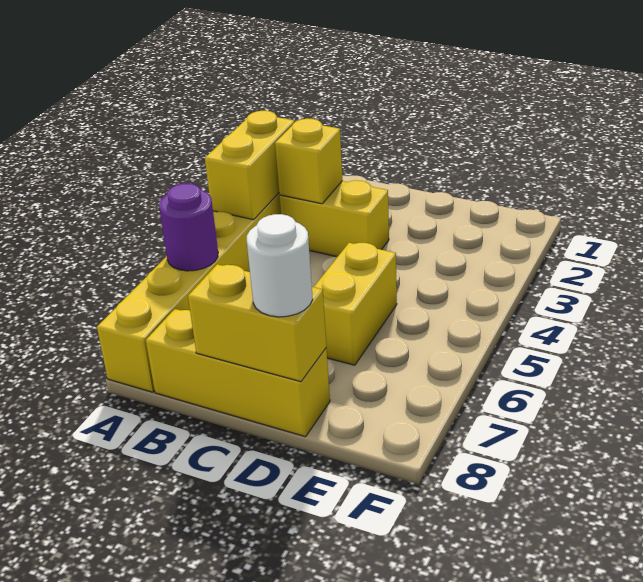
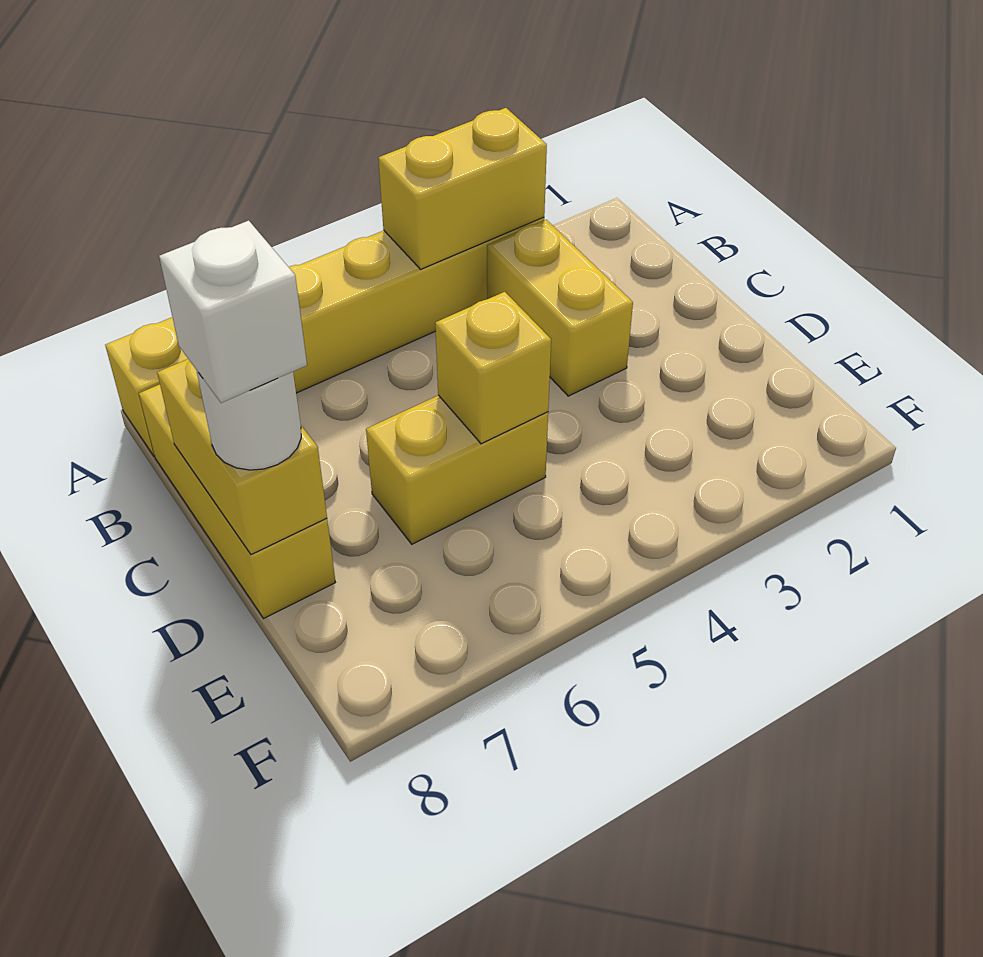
purple 1x1 round brick [159,183,218,271] -> none
yellow 1x1 brick [275,119,342,204] -> yellow 1x1 brick moved to [435,292,551,444]
none -> white 1x1 brick [159,221,307,403]

